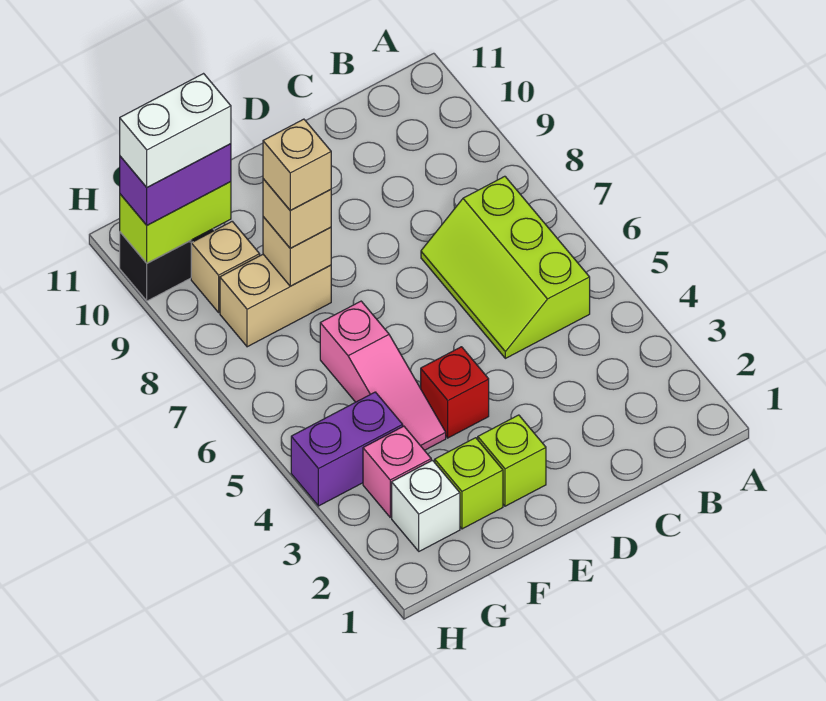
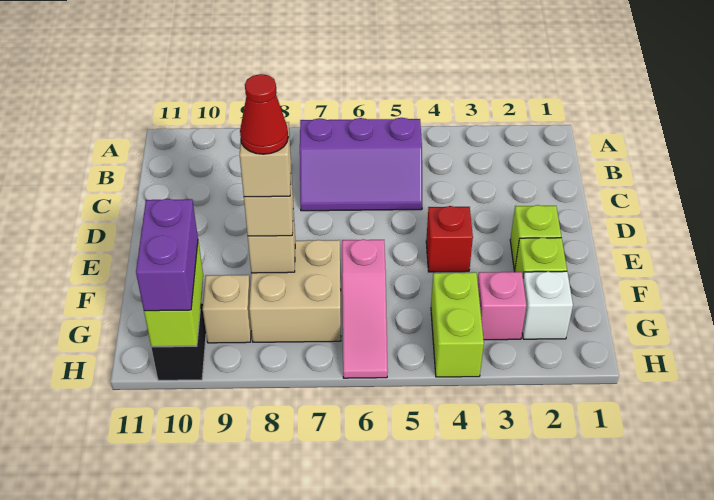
lime 2x3 slope [421,176,590,358] -> purple 2x3 slope [300,118,422,211]
pink 1x3 slope [320,301,446,450] -> pink 1x3 slope turned to [342,239,388,378]
tan 1x2 brick [220,254,331,347] -> tan 2x2 brick [249,240,341,342]
none -> red 1x1 cone [240,74,288,154]
purple 1x2 brick [291,392,403,506] -> lime 1x2 brick [431,272,484,377]
white 1x2 brick [120,74,231,187] -> none

